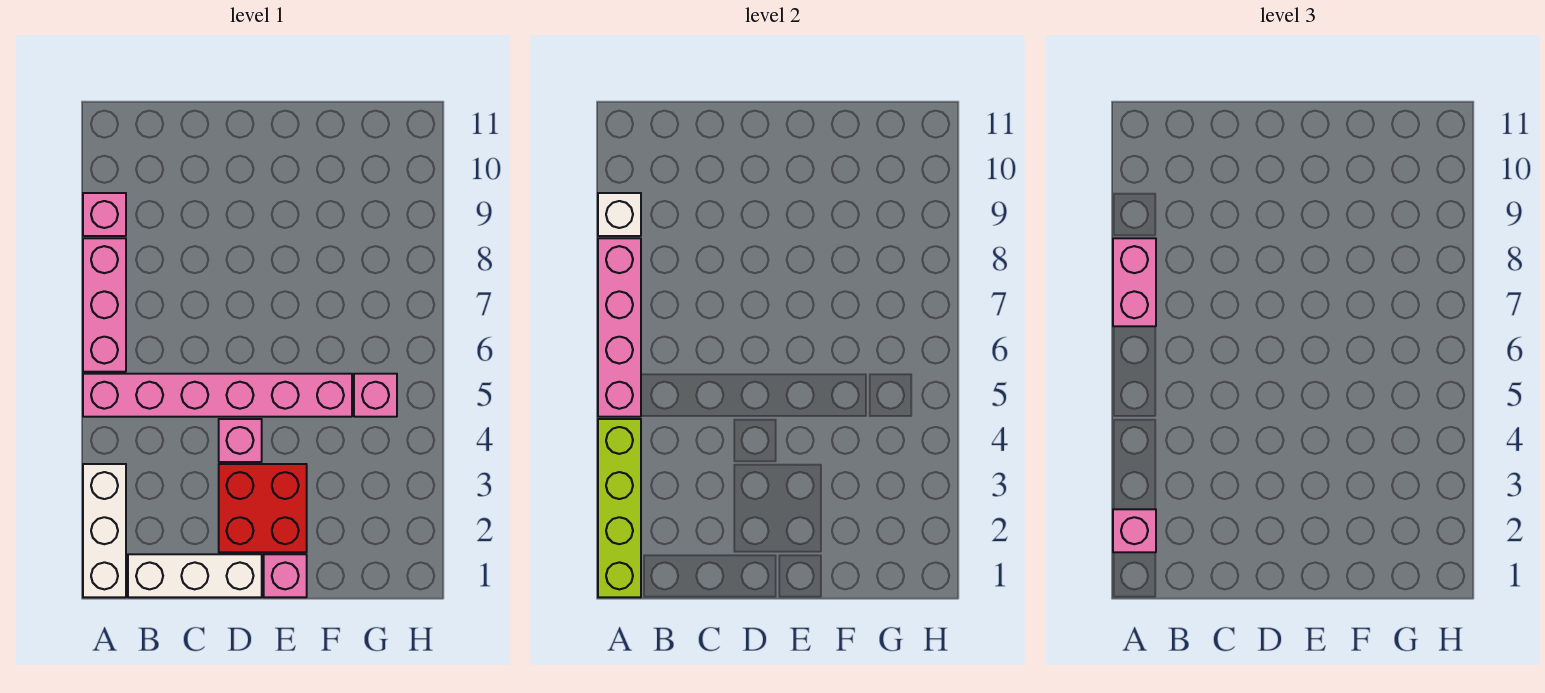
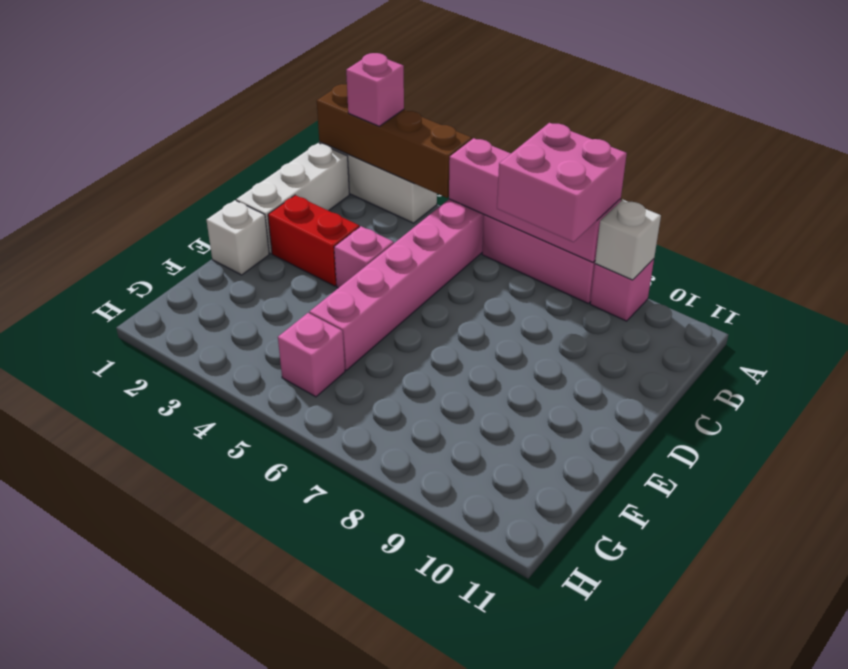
lime 1x4 brick [598,419,641,597] -> brown 1x4 brick [317,84,472,198]
pink 1x2 brick [1113,238,1156,326] -> pink 2x2 brick [497,123,627,242]
red 2x2 brick [219,464,307,552] -> red 1x2 brick [268,195,359,286]
pink 1x1 brick [264,554,307,597] -> white 1x1 brick [207,200,269,275]

